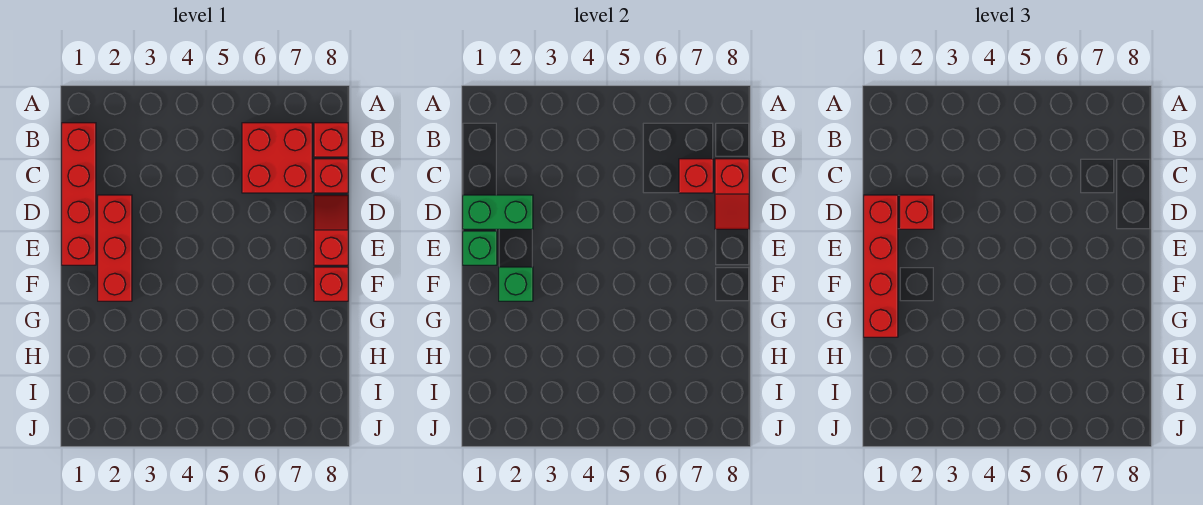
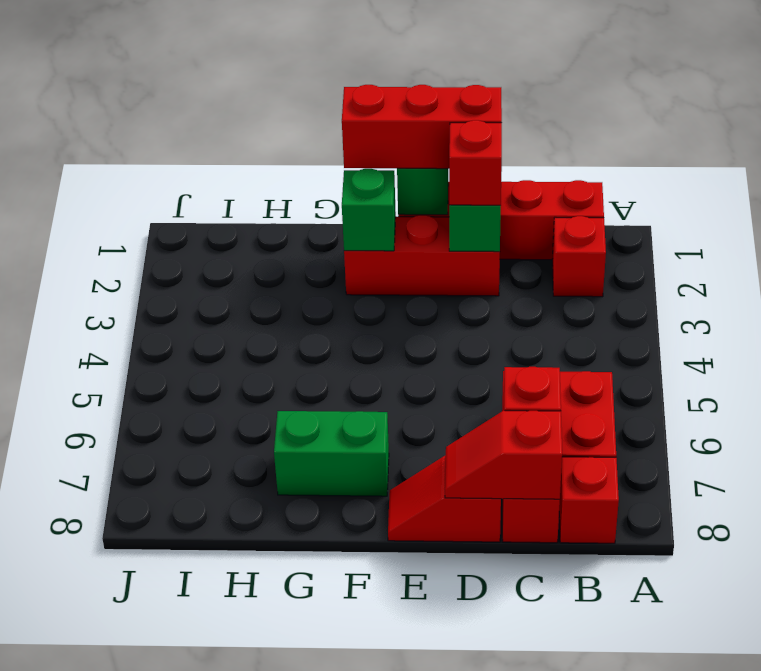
red 1x4 brick [864,195,898,337] -> red 1x3 brick [342,85,502,169]
red 1x2 slope [314,195,348,265] -> red 1x2 slope turned to [388,456,501,542]
none -> green 1x2 brick [274,411,389,496]
red 1x1 brick [314,267,348,301] -> red 1x1 brick moved to [552,216,606,297]

